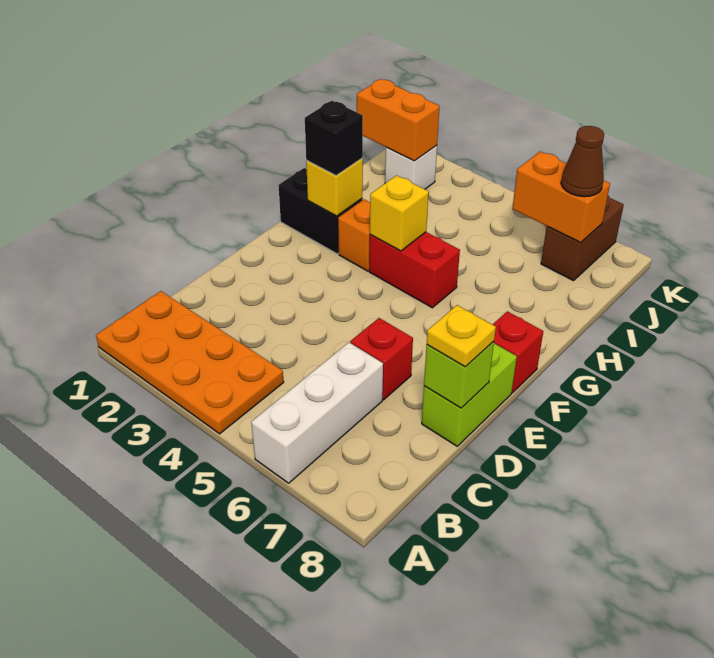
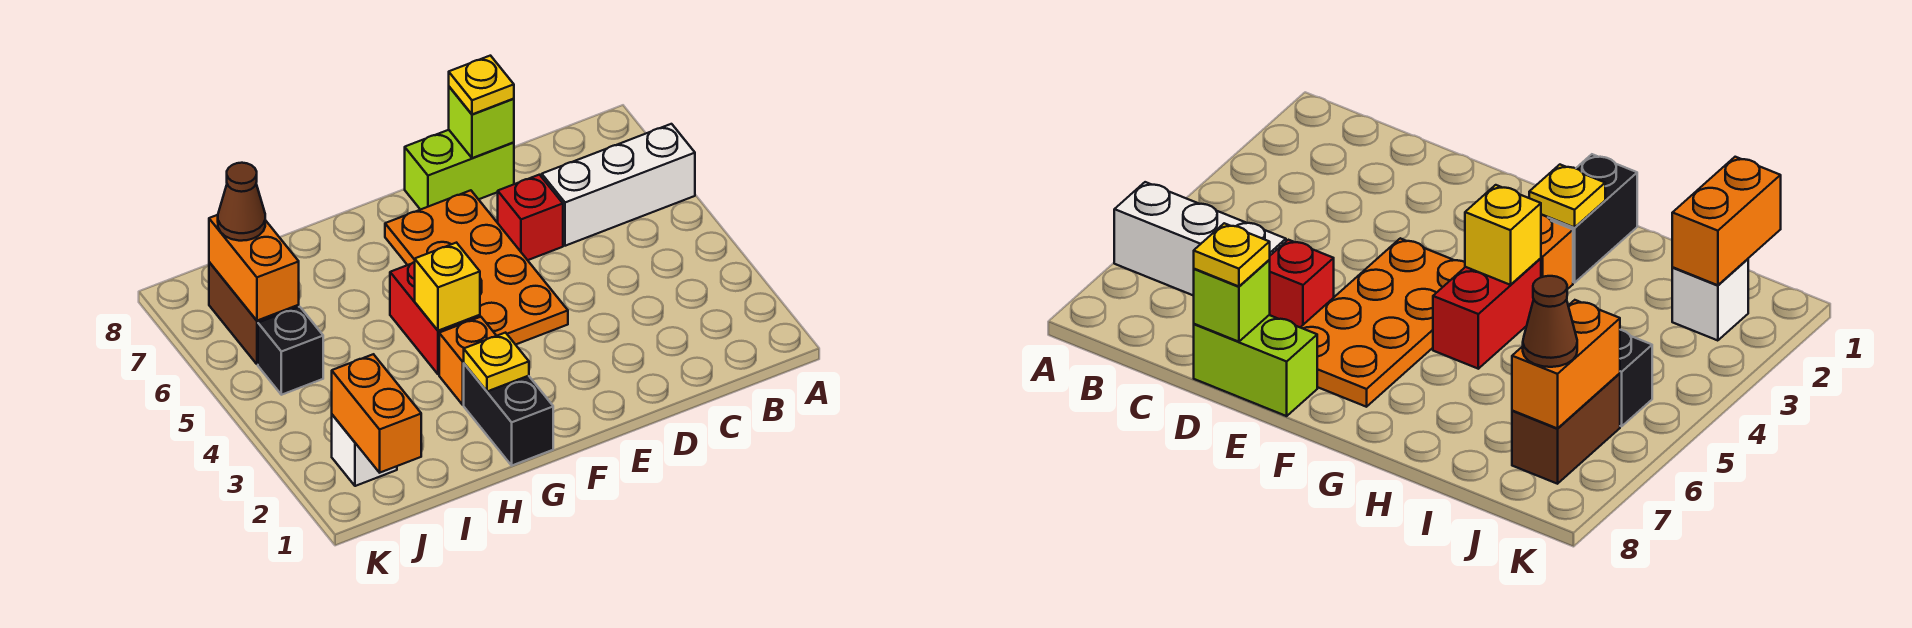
orange 2x4 plate [96,291,284,434] -> orange 2x4 plate moved to [385,190,568,345]
red 1x1 brick [493,311,543,393] -> none
yellow 1x1 brick [306,158,363,216] -> yellow 1x1 plate [464,333,529,391]
black 1x1 brick [305,101,363,176] -> black 1x1 brick moved to [258,307,323,395]
brown 1x2 brick [541,196,624,281] -> brown 1x2 brick turned to [209,262,299,364]

